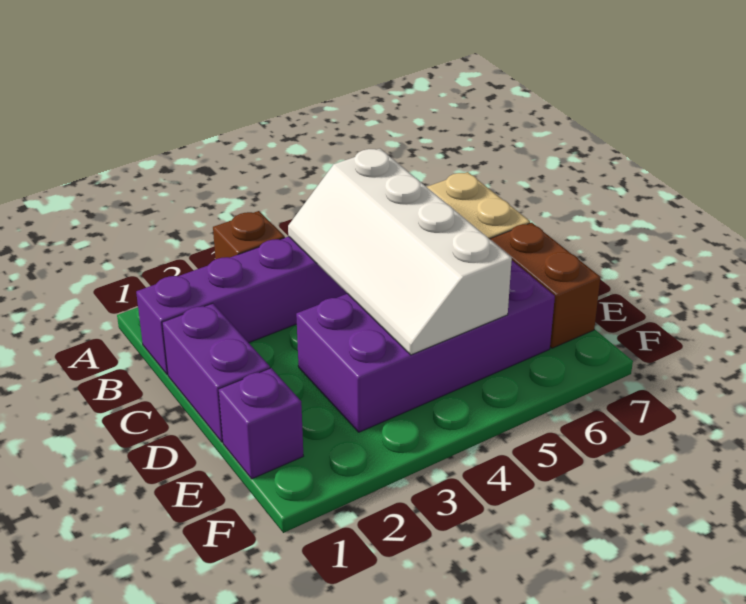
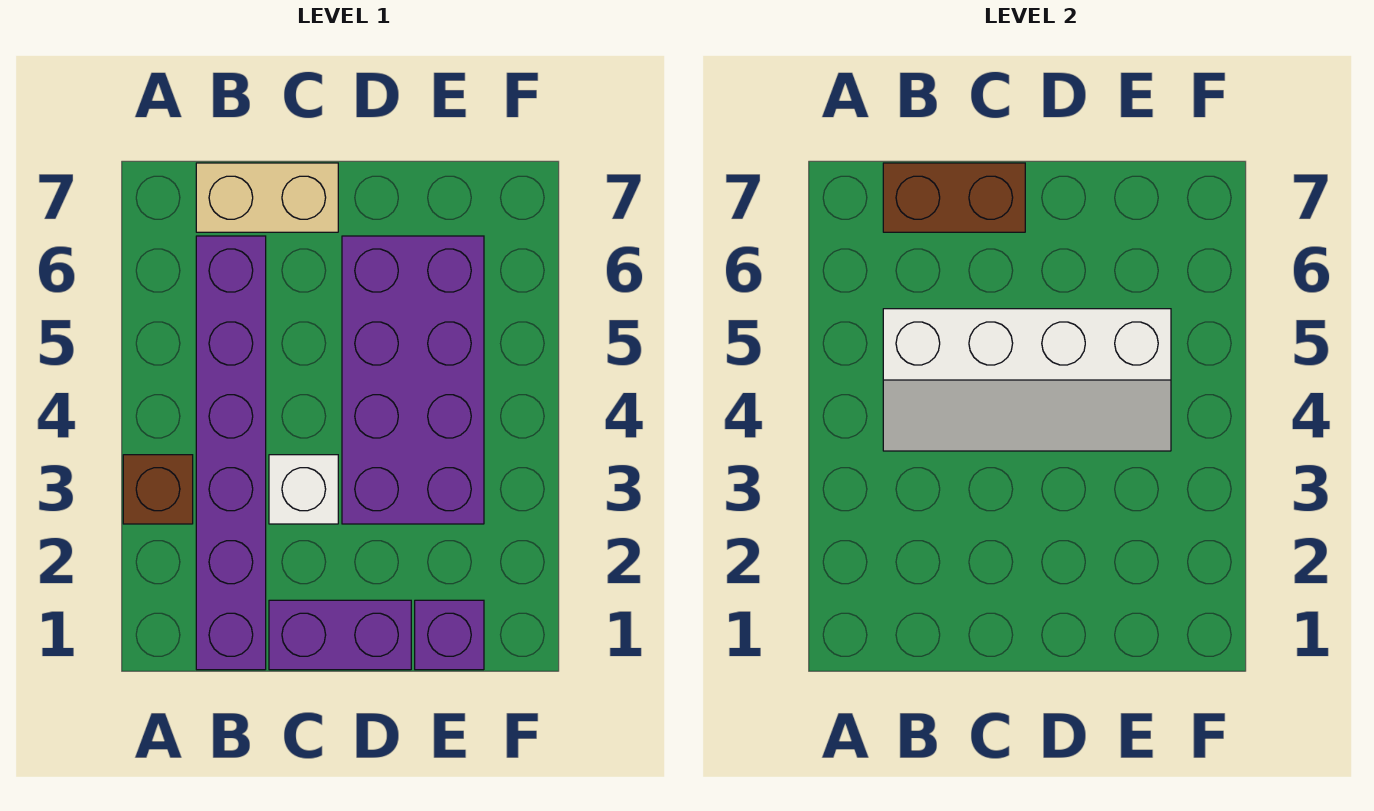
none -> white 1x1 brick [269,455,338,524]
brown 1x2 brick [490,223,600,348] -> brown 1x2 brick moved to [883,163,1025,232]

